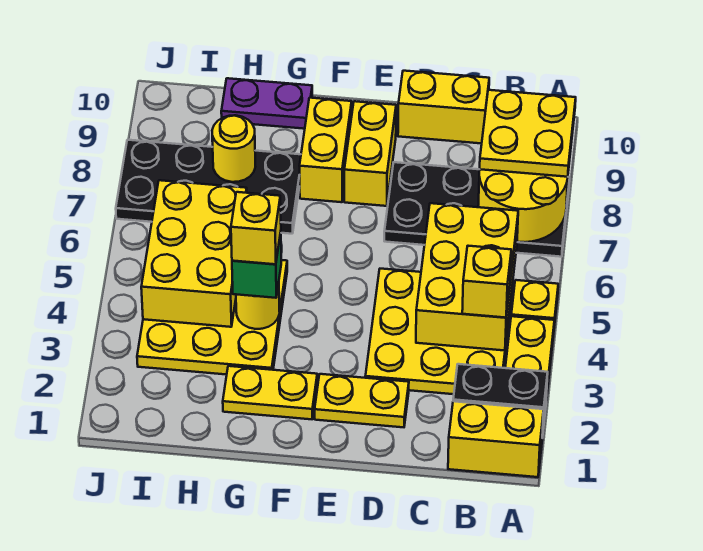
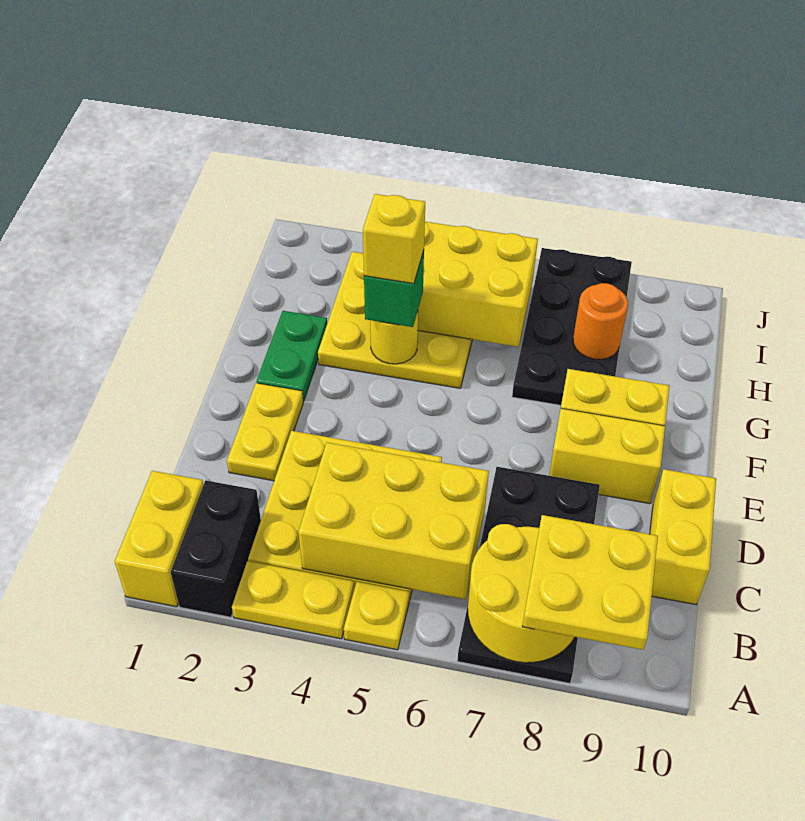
yellow 1x1 brick [462,246,511,318] -> none
yellow 1x2 plate [223,366,317,419] -> green 1x2 plate [256,311,327,401]
purple 1x2 plate [221,78,312,129] -> none
yellow 1x1 round brick [212,115,255,182] -> orange 1x1 round brick [573,283,628,359]

